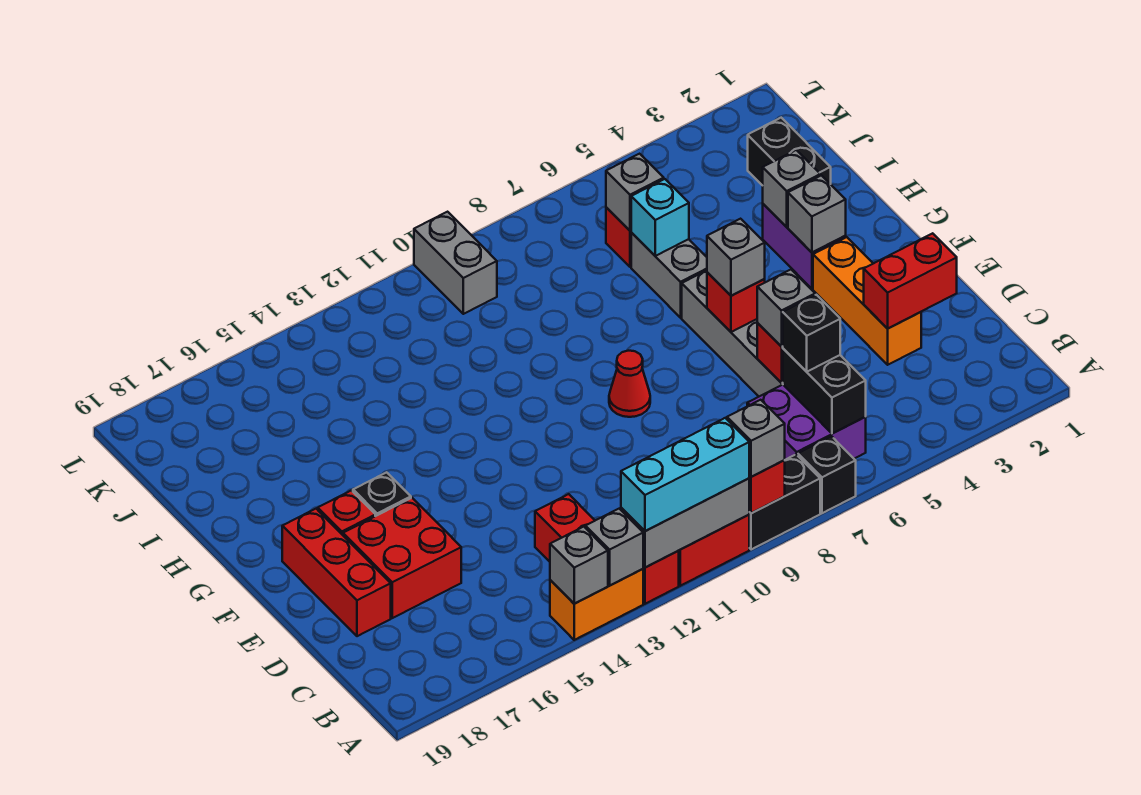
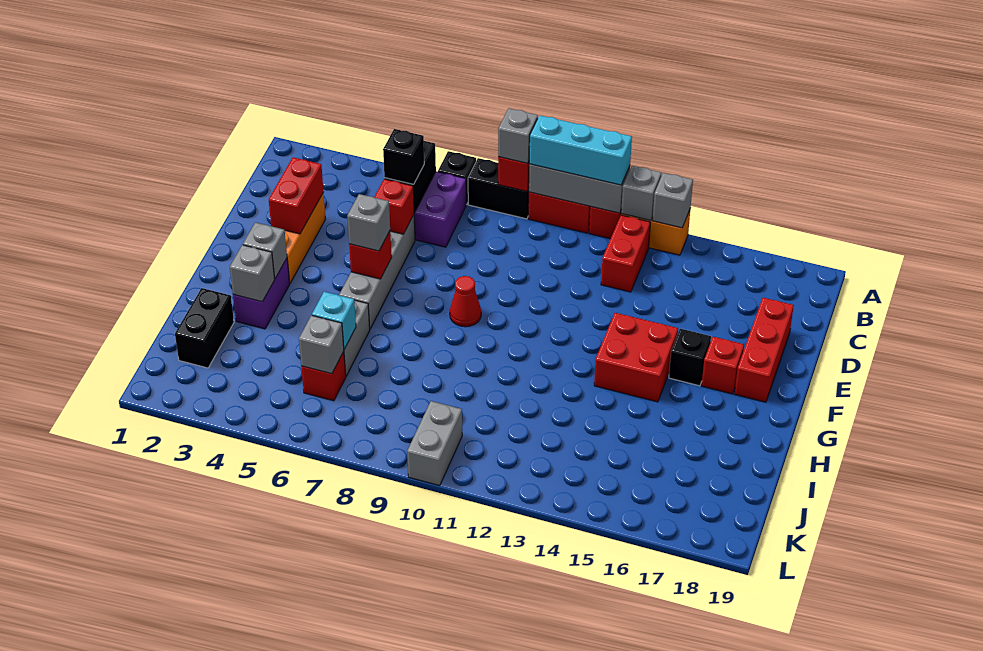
red 1x2 brick [864,233,957,329] -> red 1x2 brick turned to [269,157,323,234]
grey 1x1 brick [757,270,815,347] -> none
red 2x2 brick [343,498,461,618] -> red 2x2 brick moved to [594,313,678,402]

